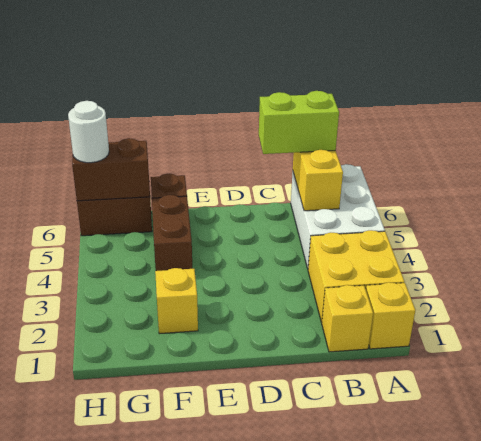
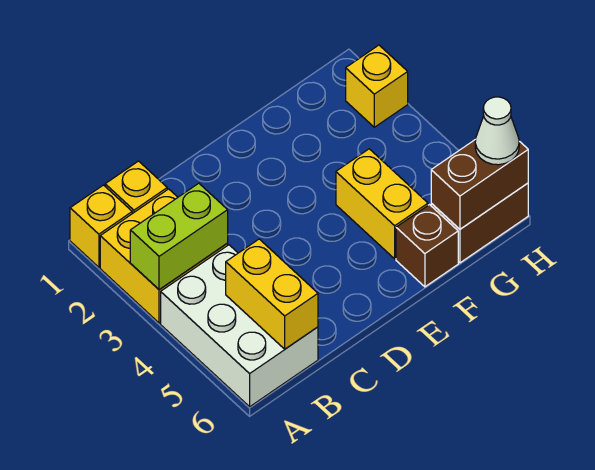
lime 1x2 brick [259,91,339,154] -> lime 1x2 brick moved to [130,183,228,290]
yellow 1x1 brick [155,268,198,334] -> yellow 1x1 brick moved to [346,45,408,127]
brown 1x2 brick [152,195,192,271] -> yellow 1x2 brick [336,149,428,259]
white 1x1 round brick [68,101,109,163] -> white 1x1 cone [475,97,519,165]

